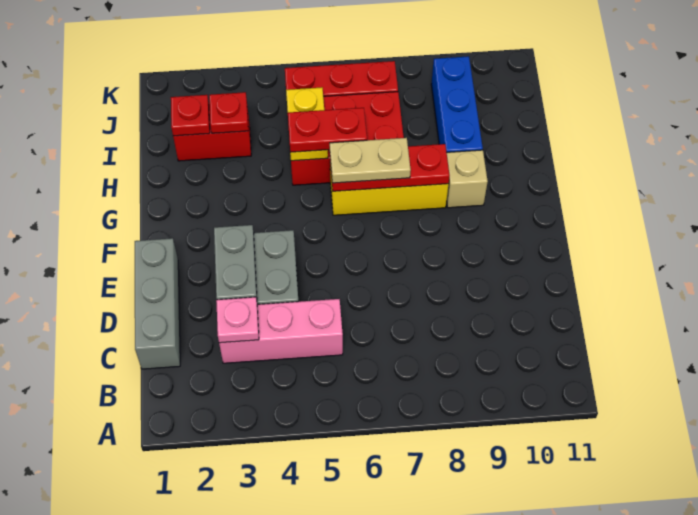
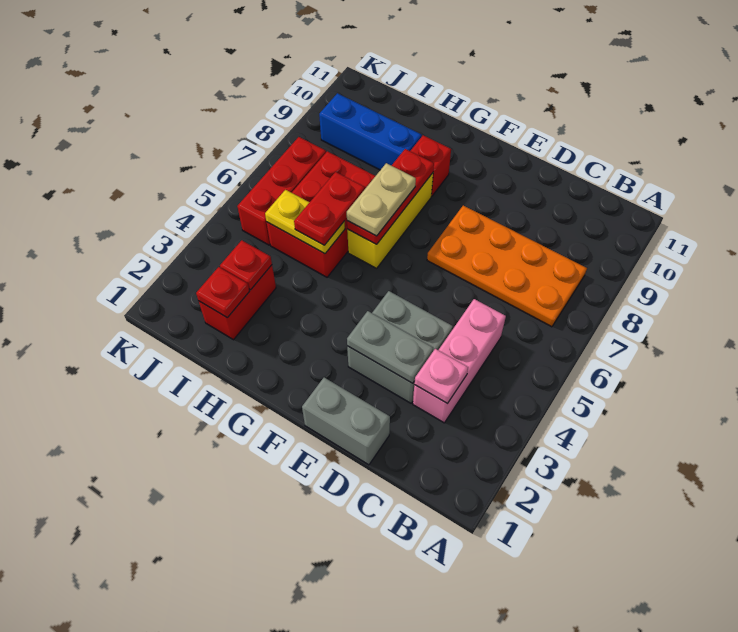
none -> orange 2x4 plate [427,206,587,327]
grey 1x3 brick [135,238,180,369] -> grey 1x2 brick [302,378,390,465]
tan 1x1 brick [447,150,488,208] -> red 1x1 brick [411,135,451,196]

